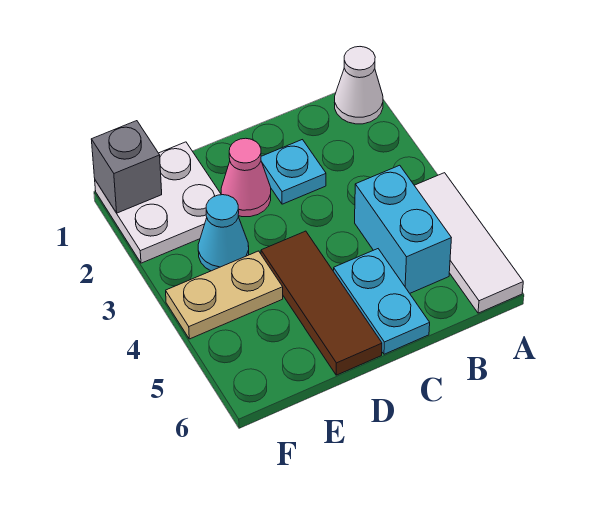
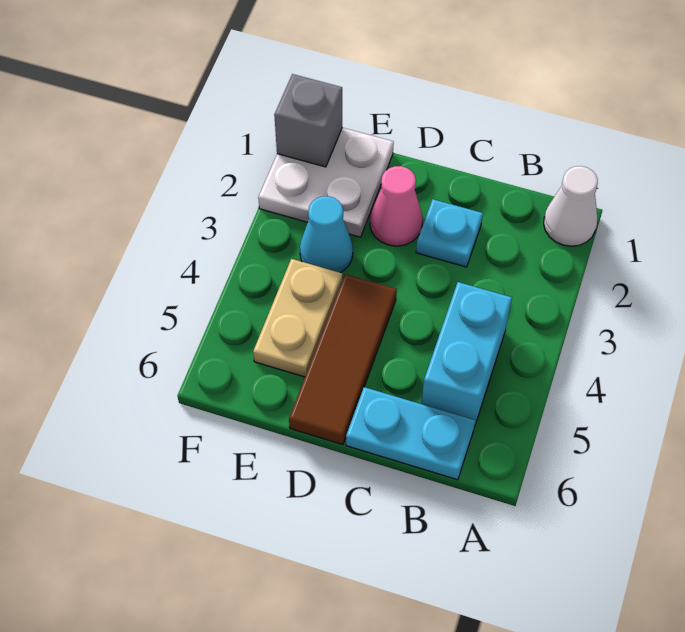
white 1x3 tile [414,173,523,313] -> none
cyan 1x2 plate [333,249,430,354] -> cyan 1x2 plate turned to [346,387,475,480]
tan 1x2 plate [166,251,283,339] -> tan 1x2 plate turned to [253,259,342,377]

